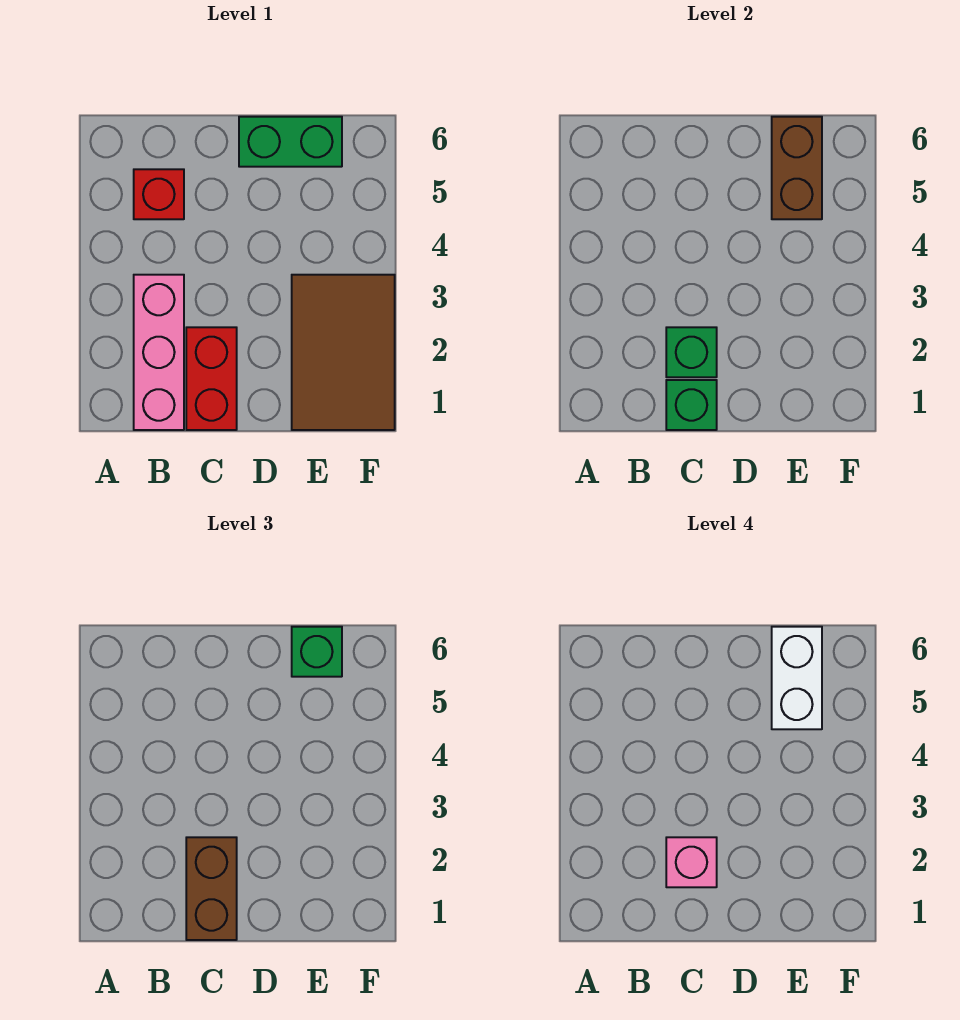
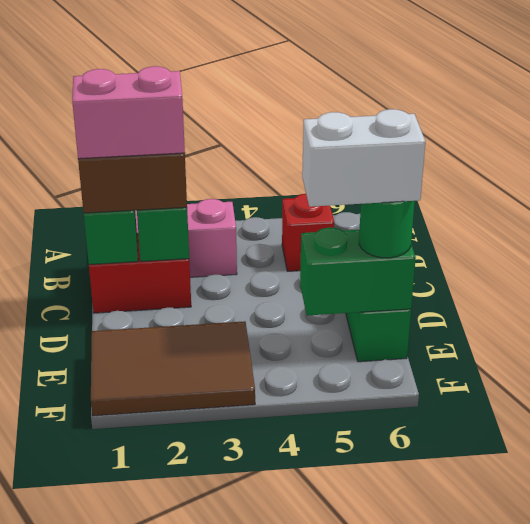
pink 1x1 brick [666,837,717,887] -> pink 1x2 brick [72,66,185,159]
brown 1x2 brick [772,117,822,219] -> green 1x2 brick [300,227,416,316]
green 1x1 brick [292,627,342,677] -> green 1x1 round brick [359,201,415,258]

